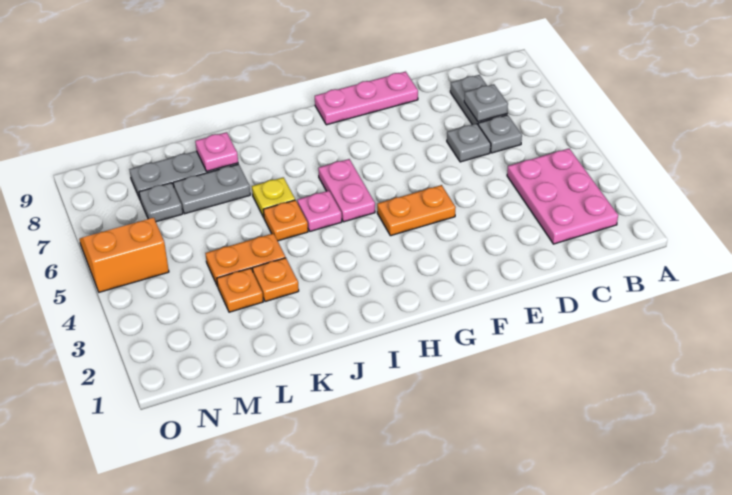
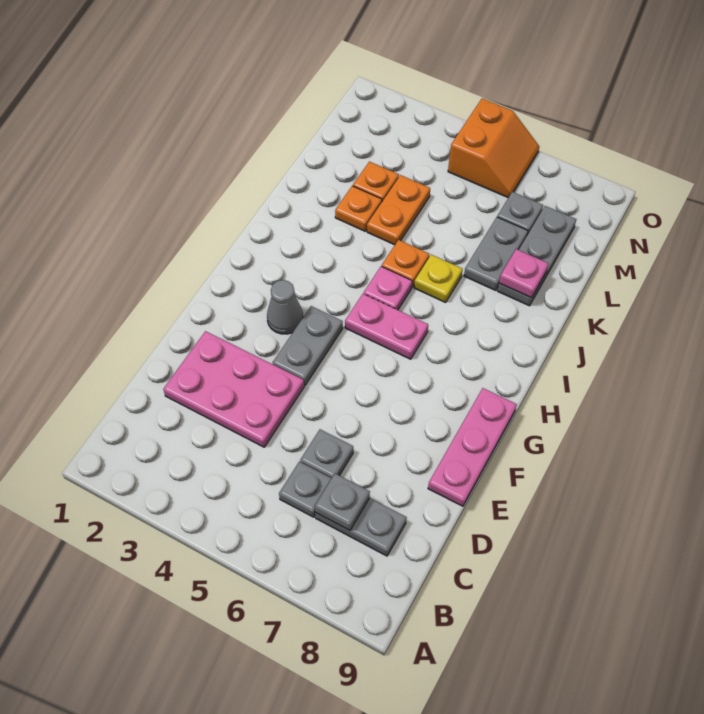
pink 2x3 plate [507,149,618,244] -> pink 2x3 plate moved to [163,331,304,447]
orange 1x2 plate [377,185,456,236] -> grey 1x2 plate [273,306,343,385]
none -> grey 1x1 cone [267,280,303,334]

